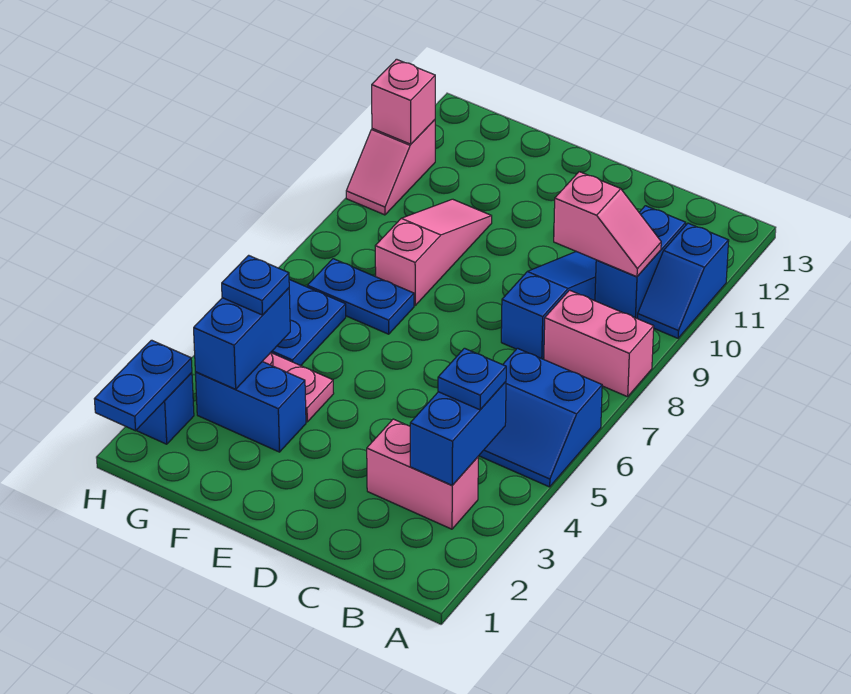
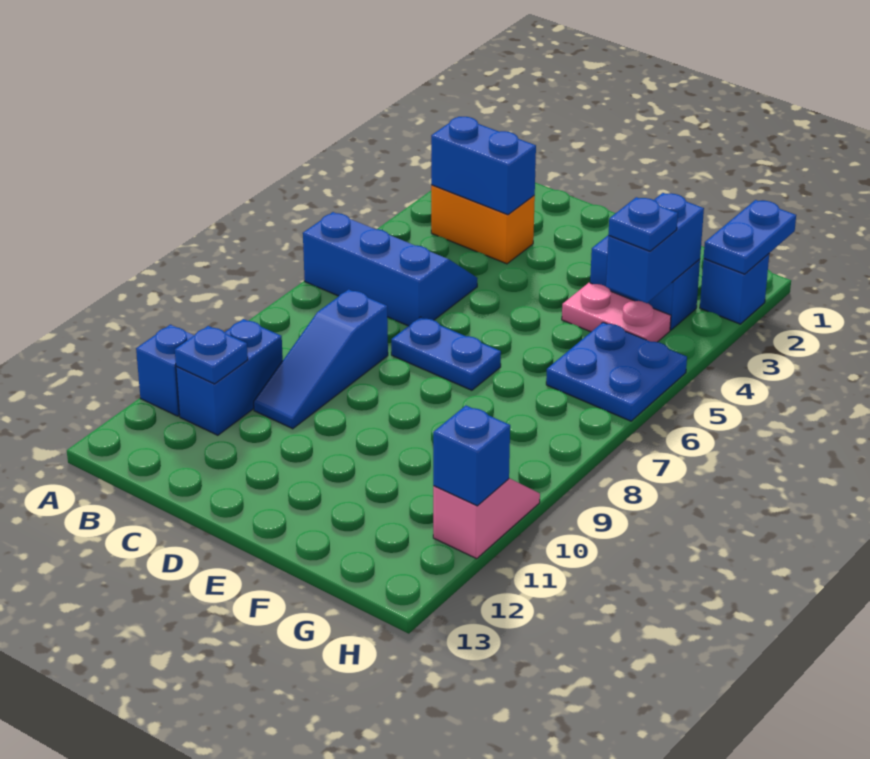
blue 2x2 slope [479,348,602,487] -> blue 2x3 slope [303,212,478,326]
pink 1x2 brick [544,290,654,397] -> none
pink 1x2 brick [367,419,478,529] -> orange 1x2 brick [431,185,535,264]
blue 1x2 brick [410,382,506,485] -> blue 1x2 brick turned to [431,117,536,215]
blue 1x1 plate [438,348,506,410] -> blue 1x1 plate moved to [175,326,248,384]
pink 1x2 slope [554,172,661,277] -> none
blue 1x2 plate [307,259,414,334] -> blue 1x2 plate moved to [391,317,501,390]
pink 1x3 slope [375,199,492,306] -> none
pink 1x1 brick [372,59,435,144] -> blue 1x1 brick [433,406,510,506]

